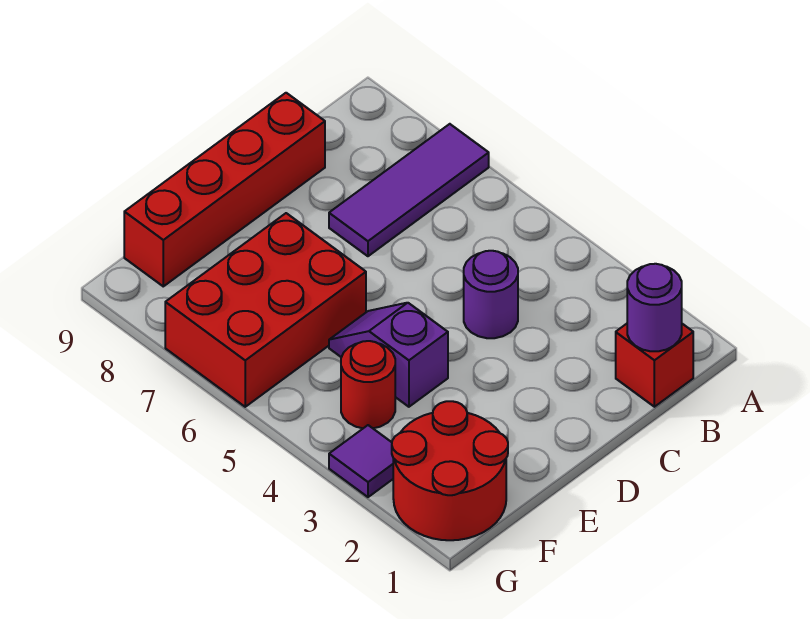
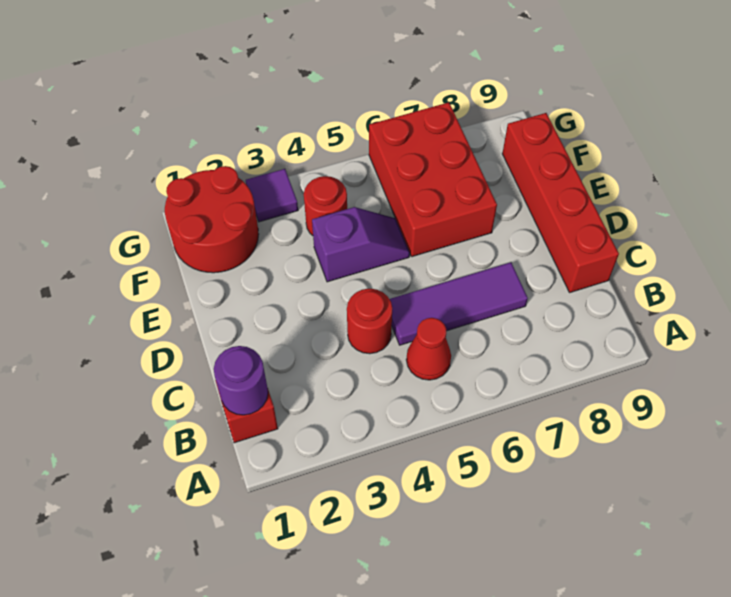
purple 1x3 tile [329,124,489,256] -> purple 1x3 tile turned to [390,262,528,345]
none -> red 1x1 cone [406,318,451,380]
purple 1x1 round brick [464,251,518,338] -> red 1x1 round brick [347,289,392,354]

